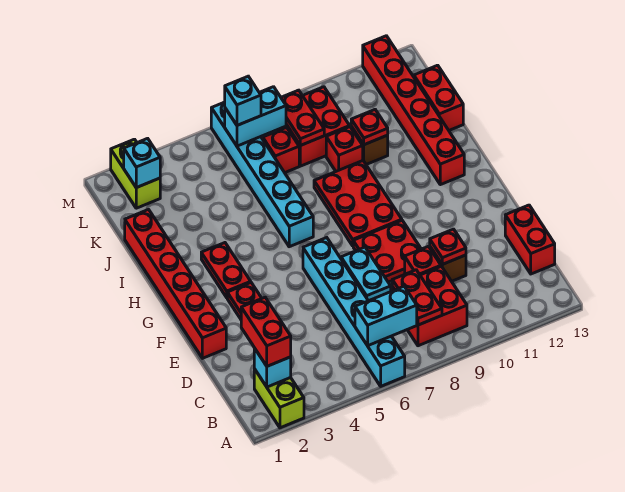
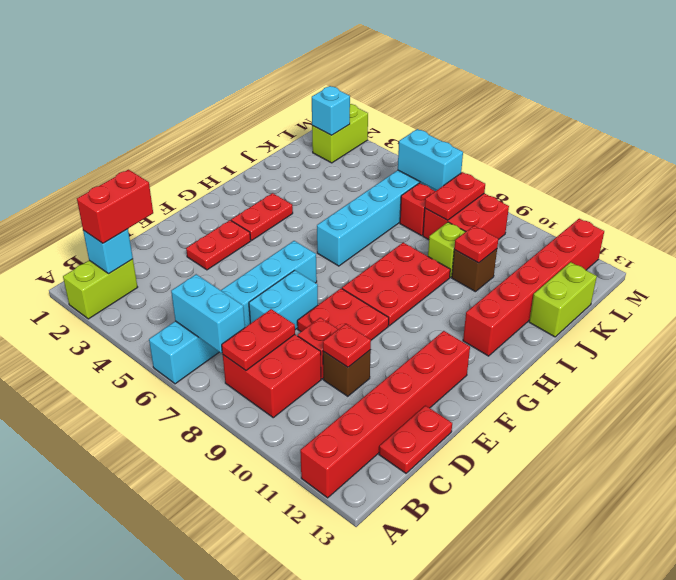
red 1x2 brick [505,205,555,274] -> red 1x2 plate [379,406,452,473]
red 1x6 brick [125,210,226,358] -> red 1x6 brick moved to [300,331,470,498]
red 1x1 brick [326,127,363,171] -> lime 1x1 brick [428,222,466,277]
red 1x2 brick [414,65,463,130] -> lime 1x2 brick [529,262,597,337]
cyan 1x1 brick [225,76,261,125] -> none

